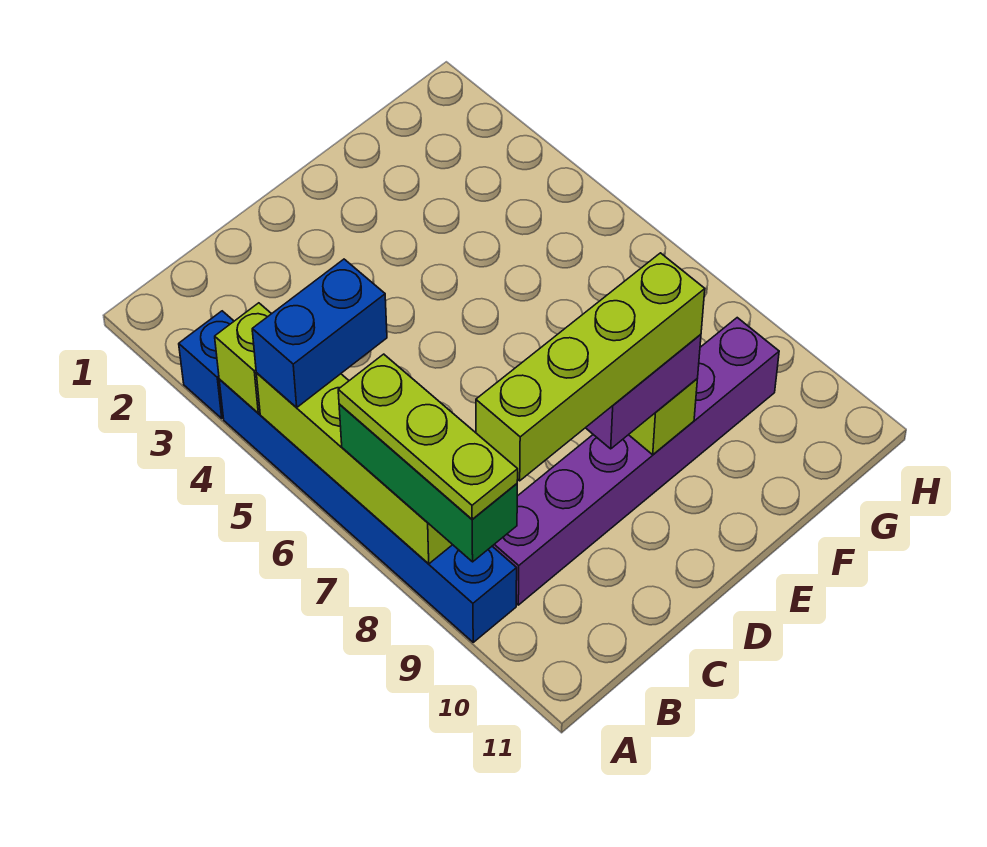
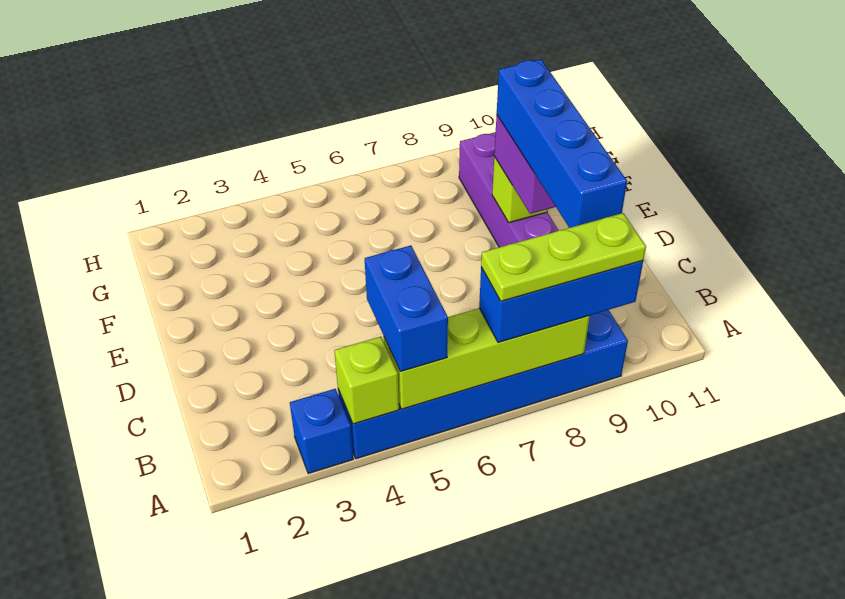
green 1x3 brick [339,404,517,562] -> blue 1x3 brick [479,261,643,342]
lime 1x4 brick [476,253,705,481] -> blue 1x4 brick [497,59,627,228]

